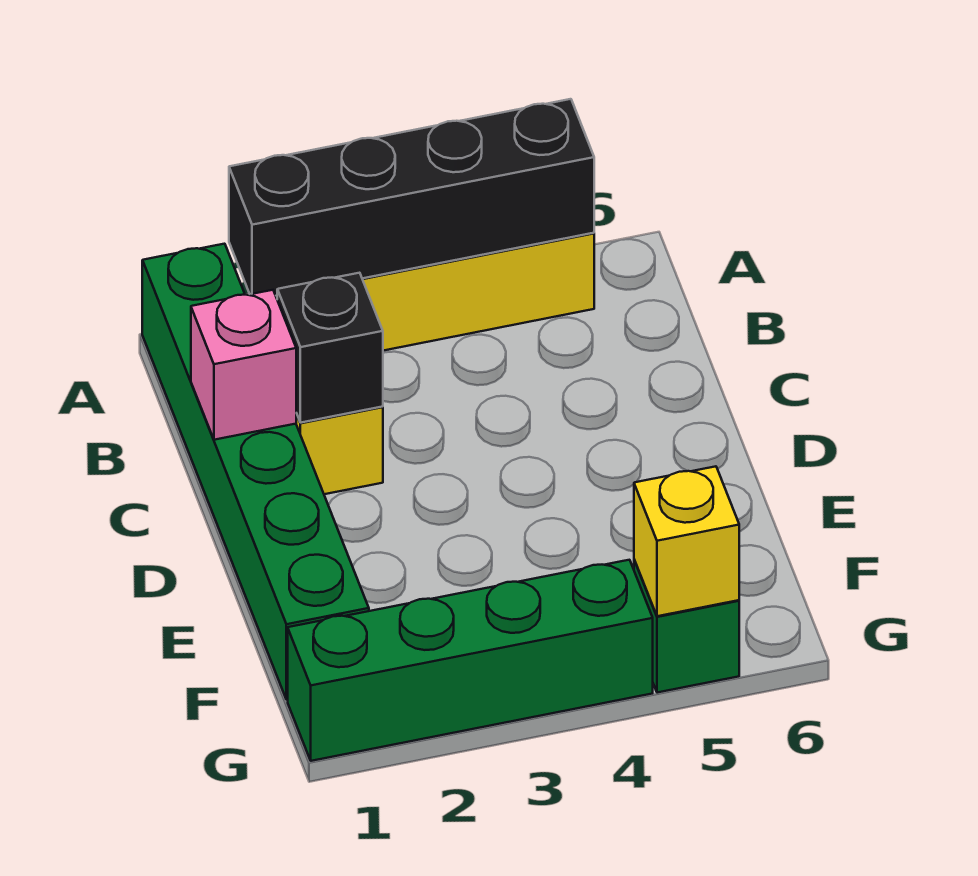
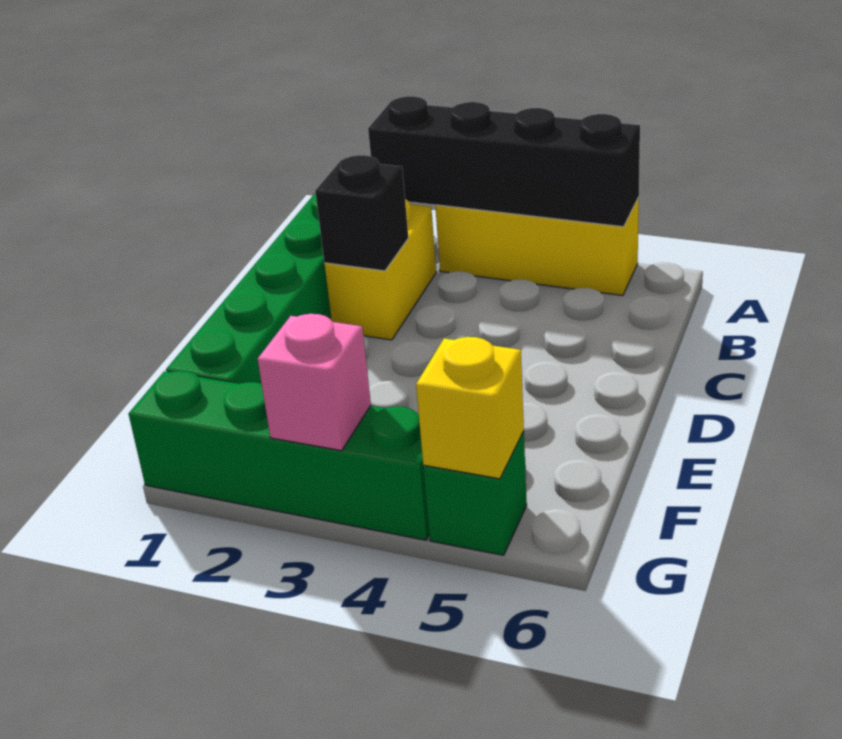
pink 1x1 brick [191,290,296,440] -> pink 1x1 brick moved to [258,314,371,451]

